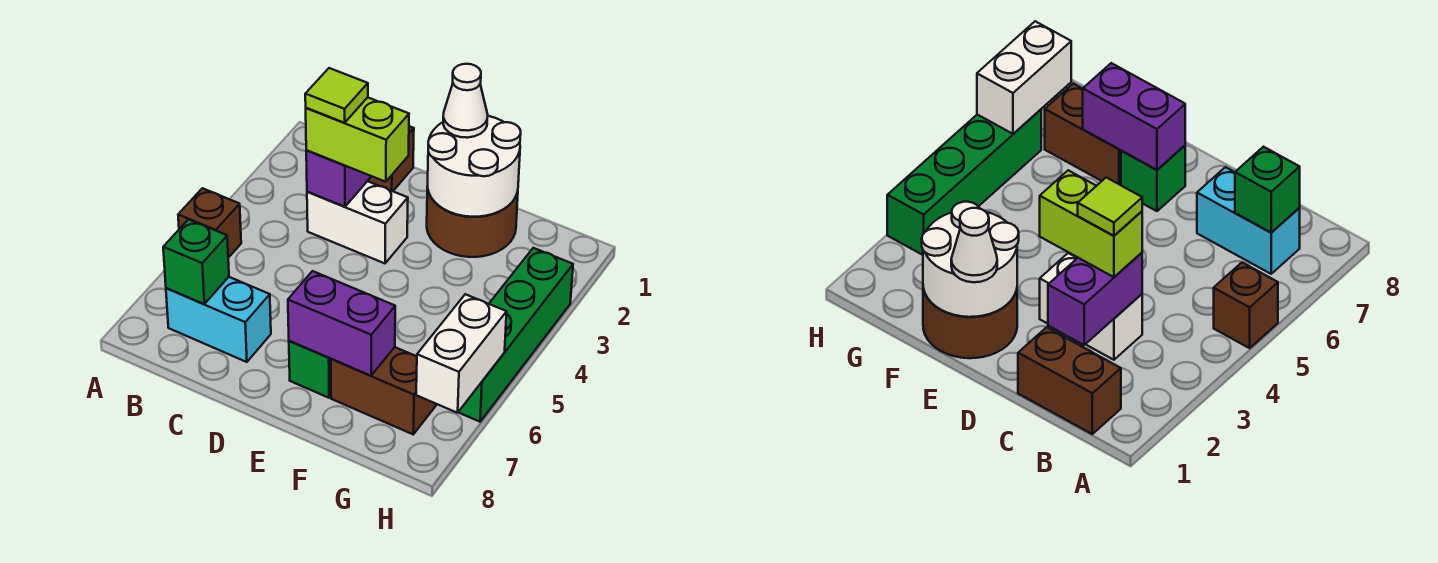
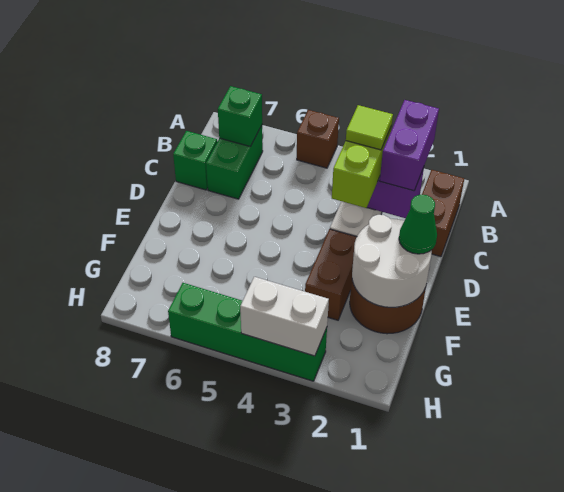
cyan 1x2 brick [166,277,271,362] -> green 1x2 brick [206,125,263,199]
white 1x1 cone [443,64,488,138] -> green 1x1 cone [399,195,437,254]
green 1x1 brick [289,341,331,398] -> green 1x1 brick moved to [173,131,217,190]
purple 1x2 brick [288,271,395,376] -> purple 1x2 brick moved to [380,100,439,191]
brown 1x2 brick [331,347,437,434] -> brown 1x2 brick moved to [305,229,357,320]
white 1x2 brick [416,294,507,413] -> white 1x2 brick moved to [240,277,329,356]

